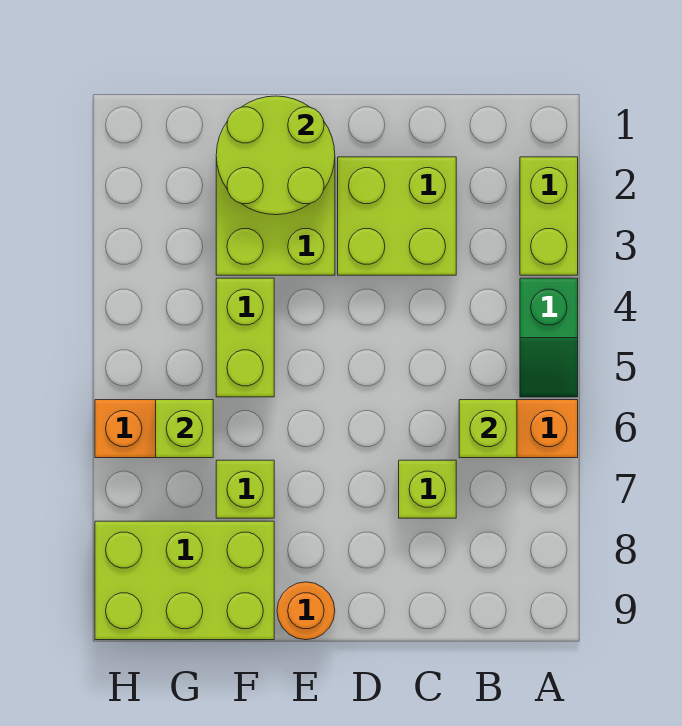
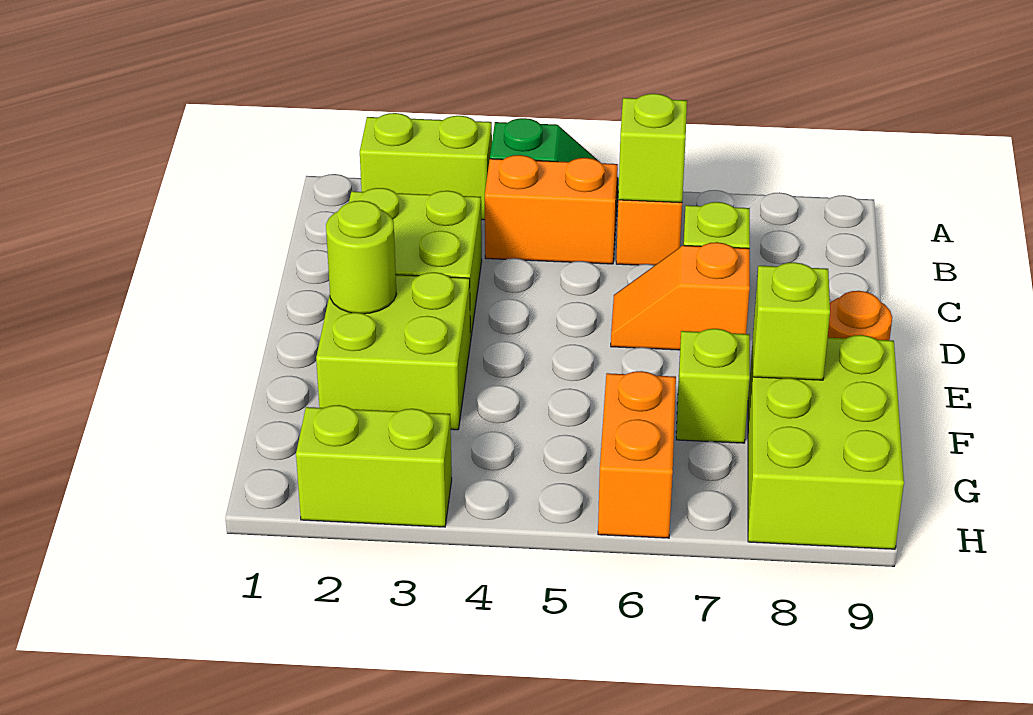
none -> orange 1x2 brick [485,155,618,264]
none -> orange 1x2 slope [611,242,750,350]
lime 2x2 round brick [216,96,335,215] -> lime 1x1 round brick [326,201,397,314]
lime 1x2 brick [216,278,274,397] -> lime 1x2 brick moved to [296,405,452,527]
lime 1x1 brick [156,400,213,458] -> lime 1x1 brick moved to [753,262,830,380]

